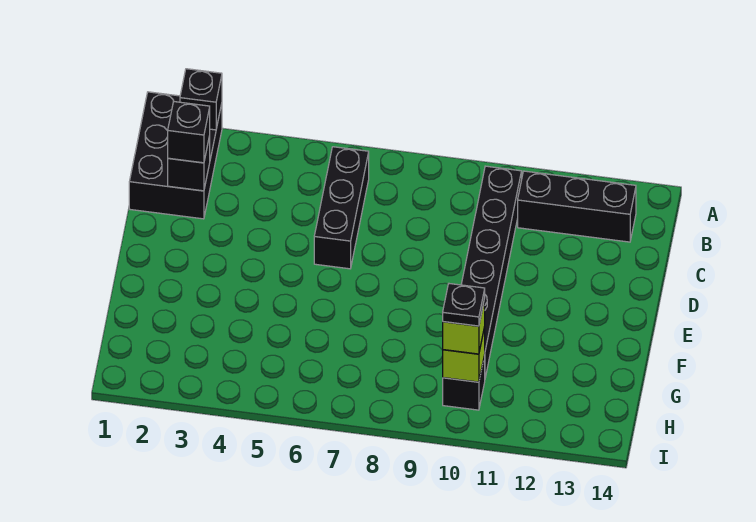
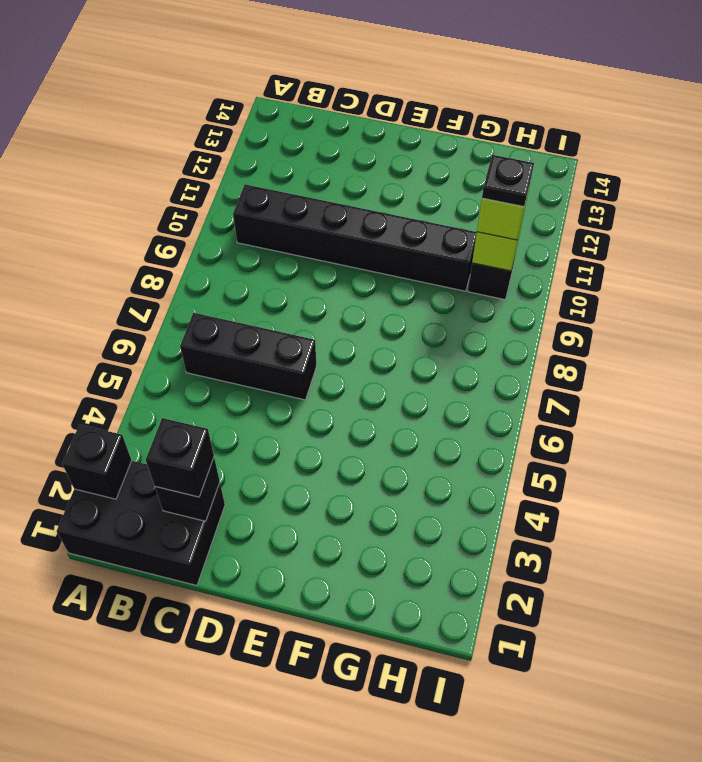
black 1x3 brick [518,171,636,242] -> none

